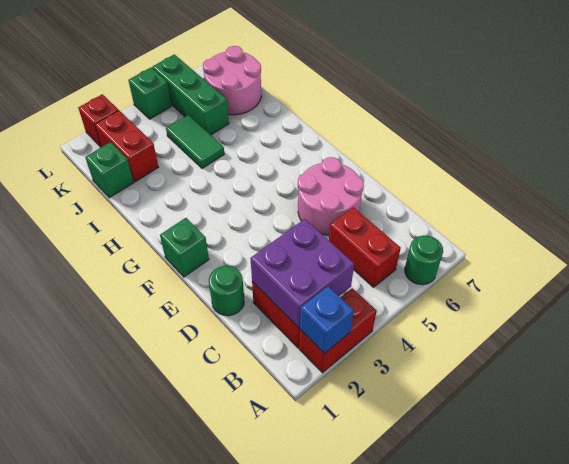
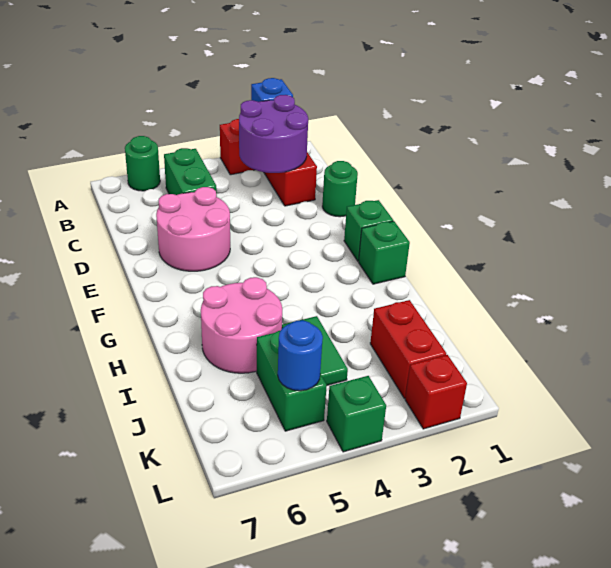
purple 2x2 brick [250,219,354,328] -> purple 2x2 round brick [239,95,308,173]
red 1x2 brick [329,207,401,287] -> green 1x2 brick [164,148,217,197]
green 1x1 brick [85,142,134,198] -> green 1x1 brick moved to [359,221,410,284]
green 1x3 brick [152,54,229,135] -> green 1x2 brick [257,331,327,431]
pink 2x2 round brick [203,46,261,115] -> pink 2x2 round brick moved to [201,277,282,373]
none -> blue 1x1 round brick [278,320,323,391]

